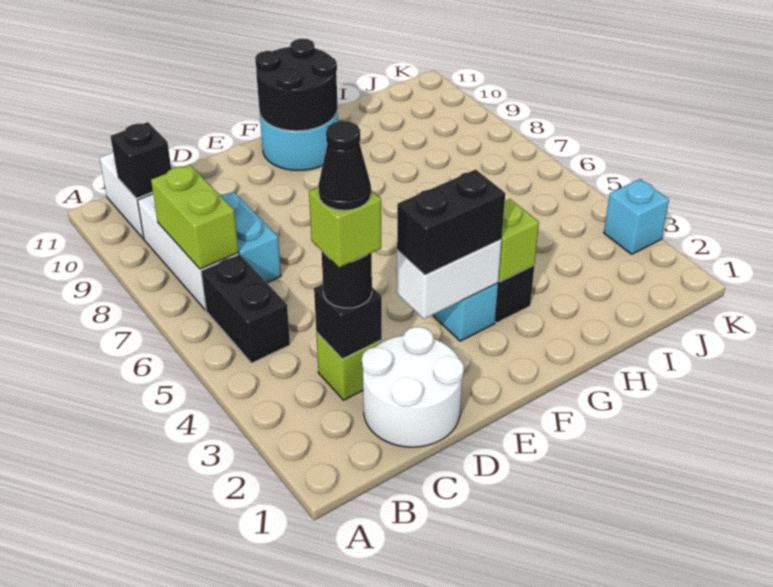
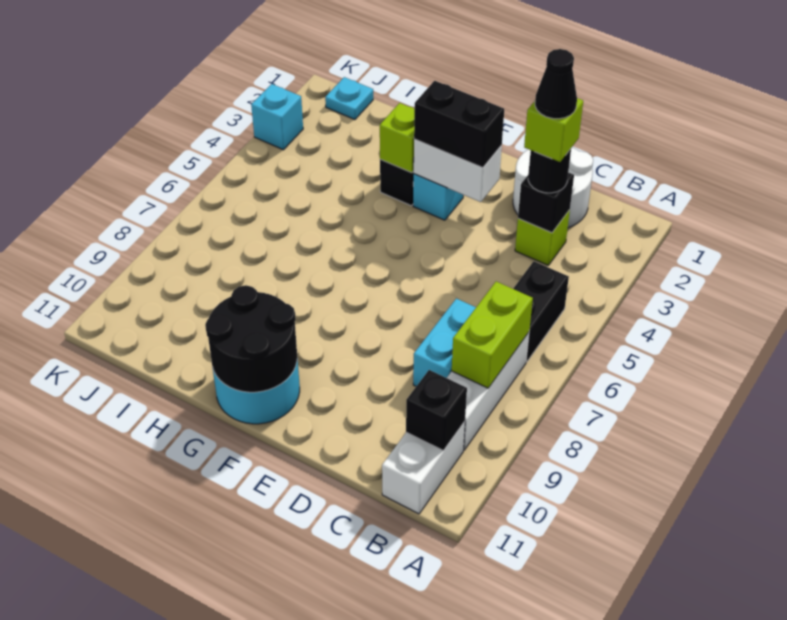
none -> cyan 1x1 plate [325,77,373,120]

